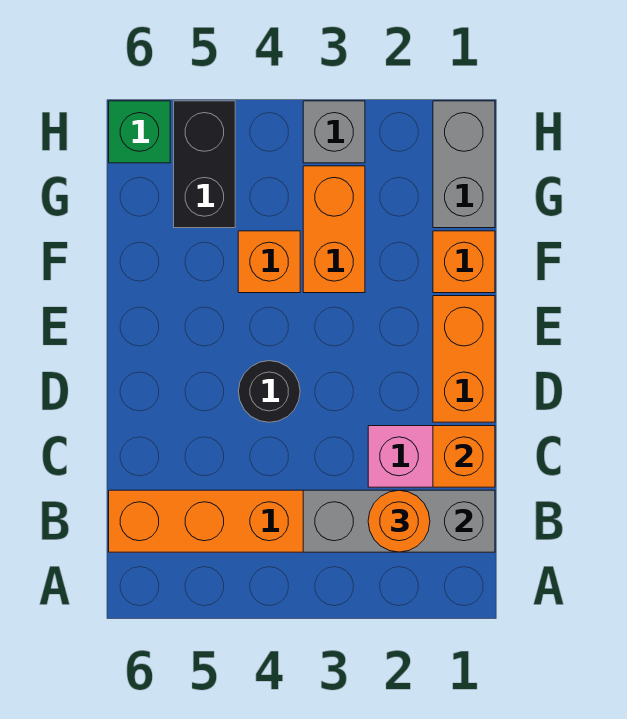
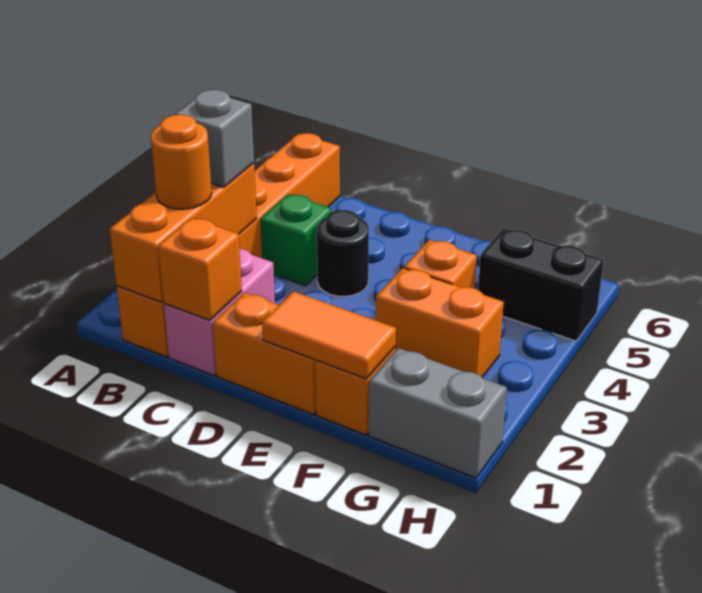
grey 1x3 brick [303,490,495,552] -> orange 1x3 brick [110,163,257,302]
none -> orange 1x2 tile [262,291,396,379]
grey 1x1 brick [303,101,365,163] -> grey 1x1 brick moved to [175,90,254,187]
green 1x1 brick [109,101,170,163] -> green 1x1 brick moved to [260,194,331,286]

